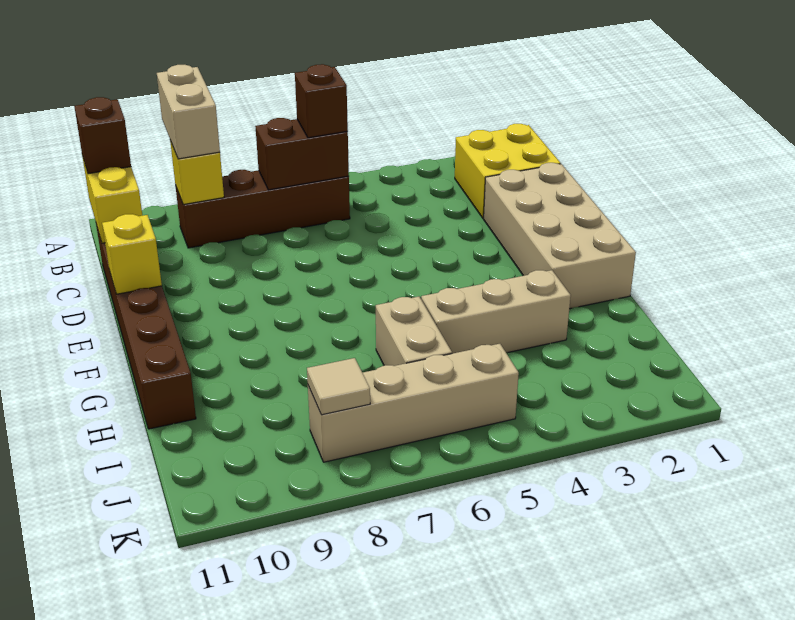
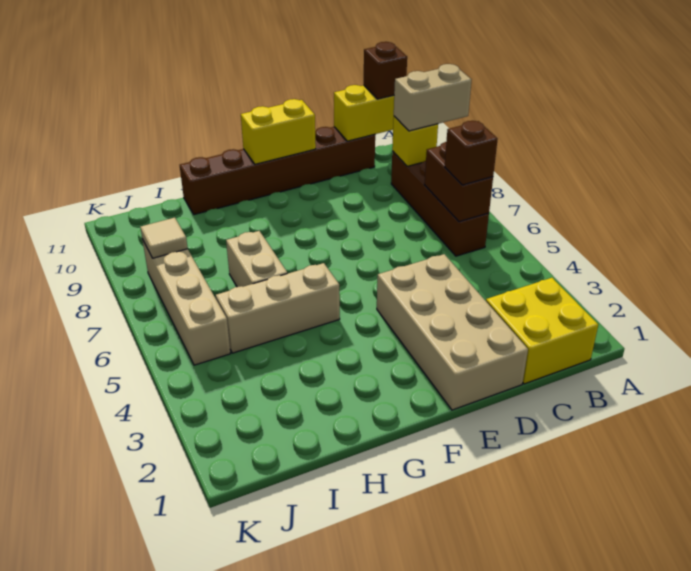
tan 2x4 brick [484,163,636,309] -> tan 2x4 brick turned to [377,254,528,410]
yellow 1x1 brick [102,214,162,294] -> yellow 1x2 brick [241,99,316,164]
tan 1x3 brick [421,270,571,354] -> tan 1x3 brick turned to [216,263,340,353]
tan 1x2 brick [376,297,452,366] -> tan 1x2 brick turned to [226,231,287,287]

